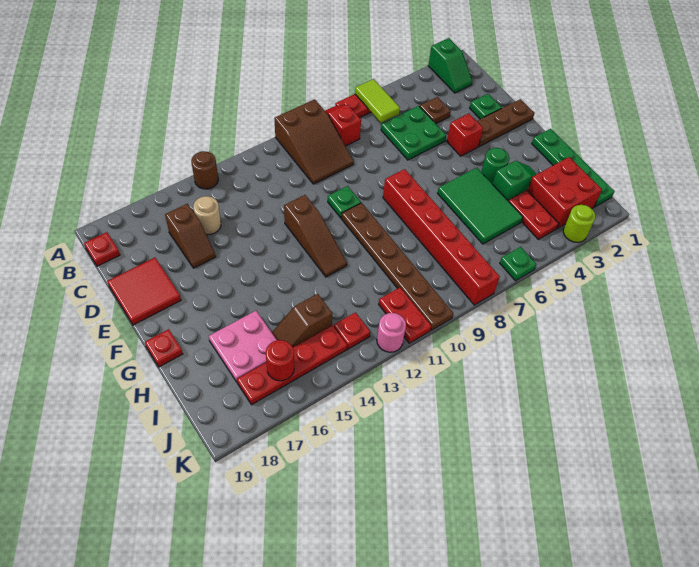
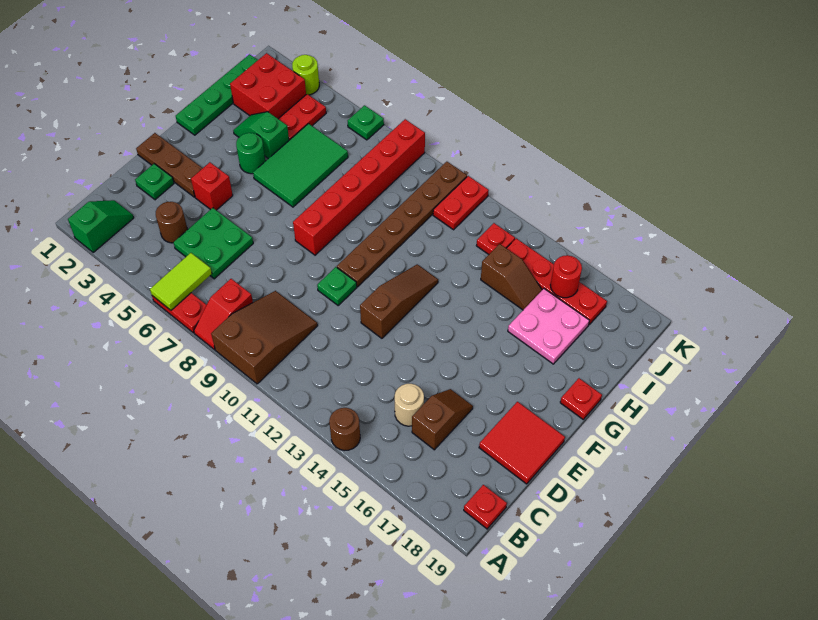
brown 1x1 plate [420,97,451,124] -> brown 1x1 round brick [156,202,188,243]
pink 1x1 round brick [377,313,406,352] -> none

